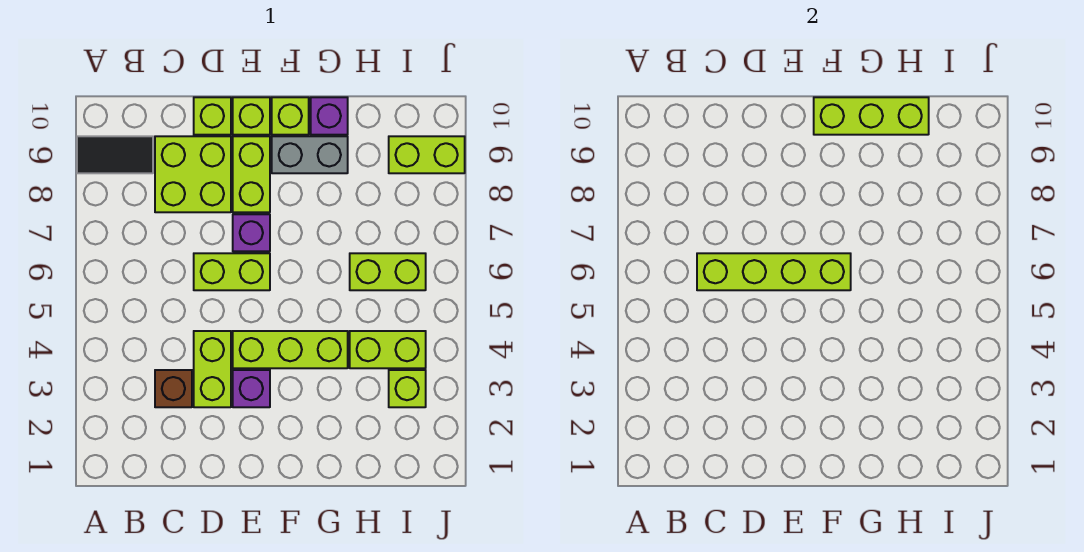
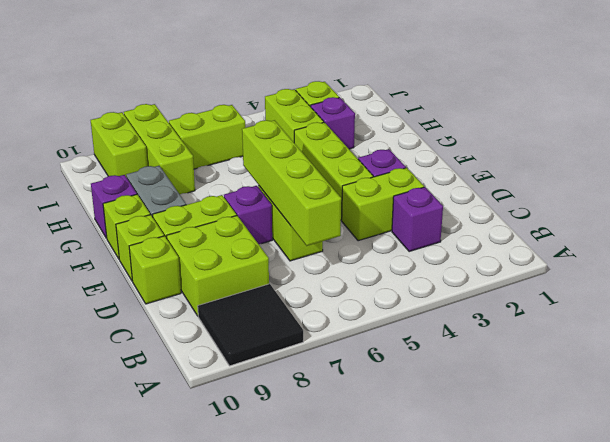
black 1x2 tile [77,136,153,173] -> black 2x2 tile [198,284,303,366]
brown 1x1 brick [155,370,192,407] -> purple 1x1 brick [392,187,443,251]
lime 1x3 brick [814,97,929,135] -> lime 1x3 brick moved to [124,104,195,194]
none -> purple 1x1 brick [311,97,355,149]
lime 1x2 brick [350,253,426,290] -> lime 1x2 brick turned to [169,105,245,169]

